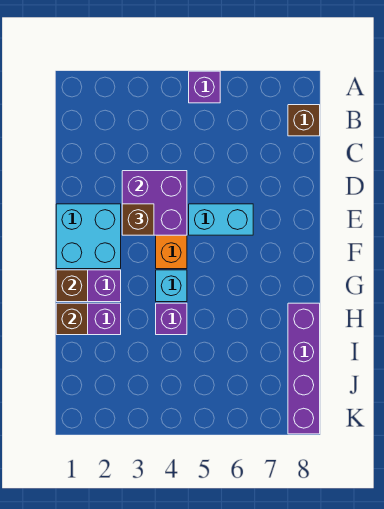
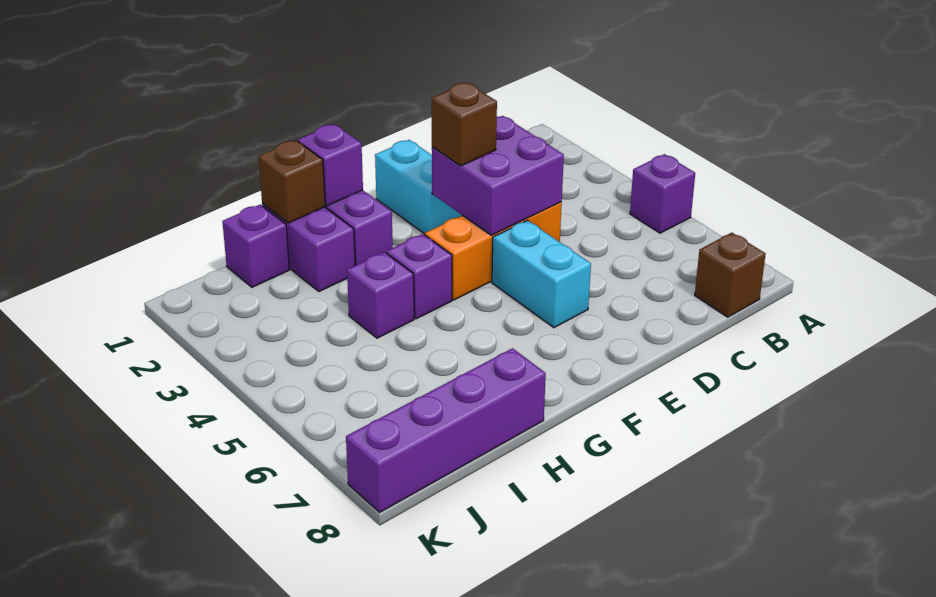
cyan 2x2 brick [56,204,121,269] -> cyan 1x2 brick [375,140,462,234]
brown 1x1 brick [56,270,88,302] -> purple 1x1 brick [298,124,363,206]
cyan 1x1 brick [156,270,187,302] -> purple 1x1 brick [386,234,452,319]
none -> purple 1x1 brick [222,205,289,287]

